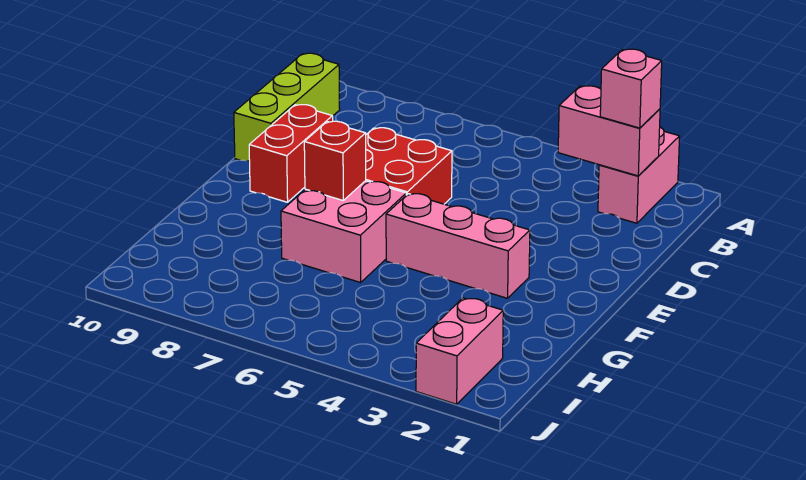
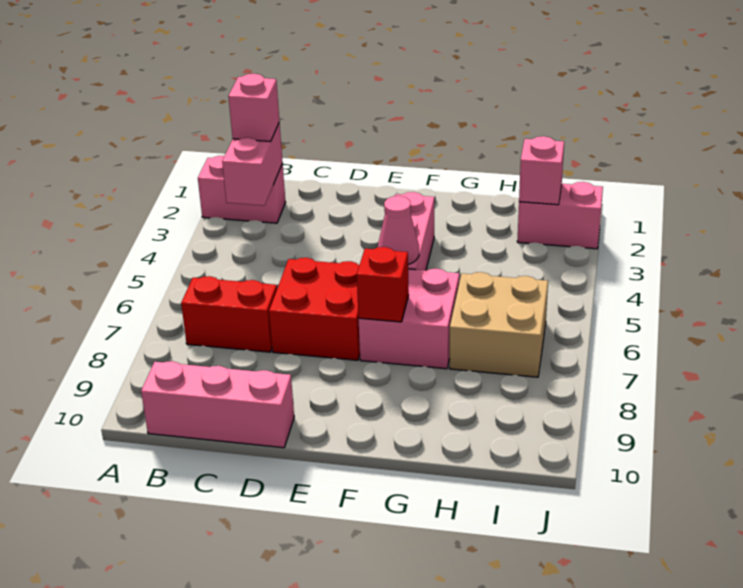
lime 1x3 brick [234,53,340,162] -> pink 1x3 brick [141,361,294,448]
red 1x2 brick [249,105,333,202] -> red 1x2 brick moved to [181,276,277,352]
none -> pink 1x1 cone [378,196,419,265]
none -> tan 2x2 brick [450,272,548,377]
none -> pink 1x1 brick [519,136,564,205]

